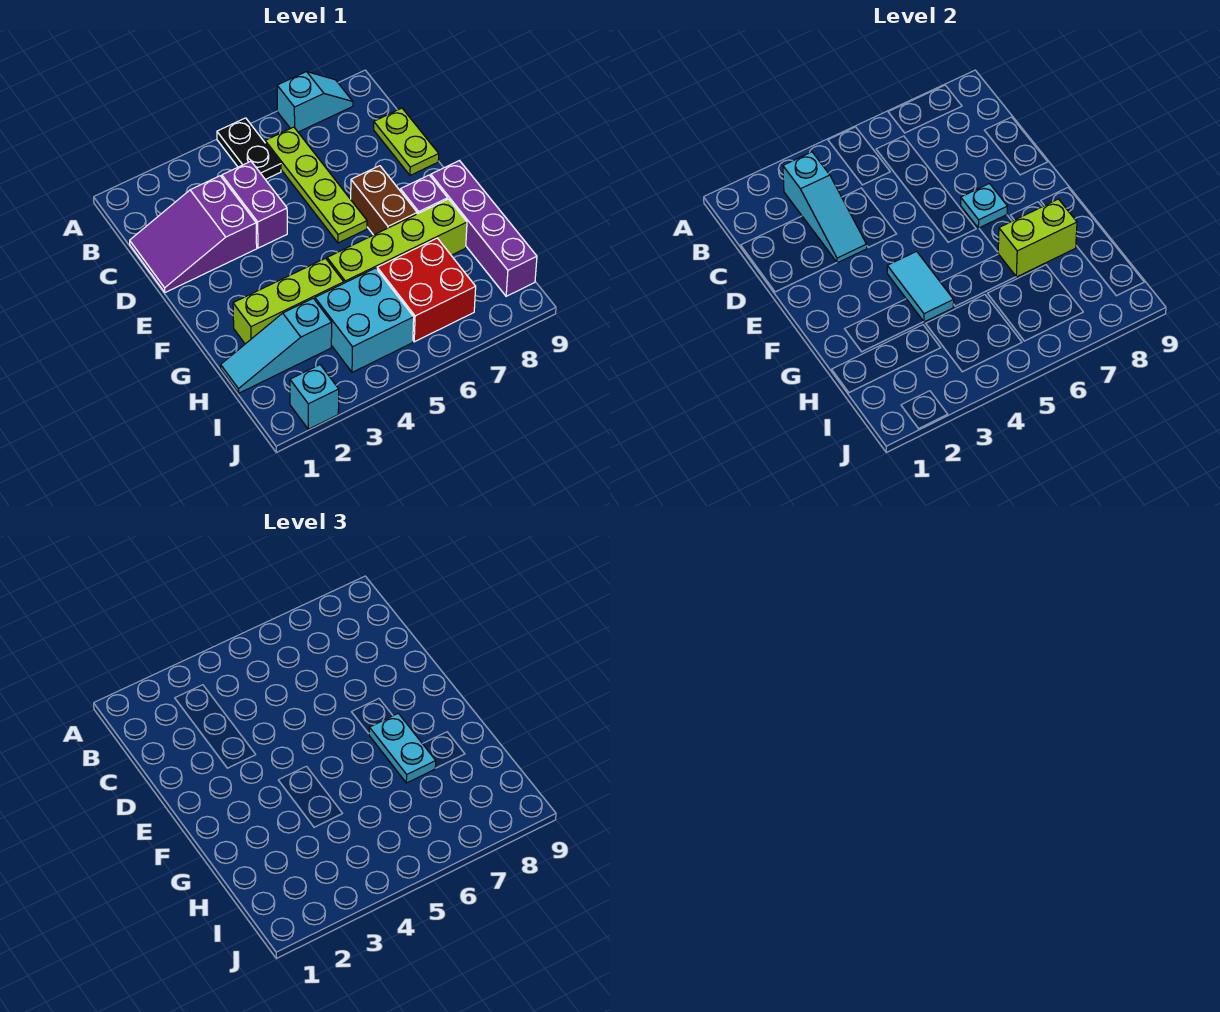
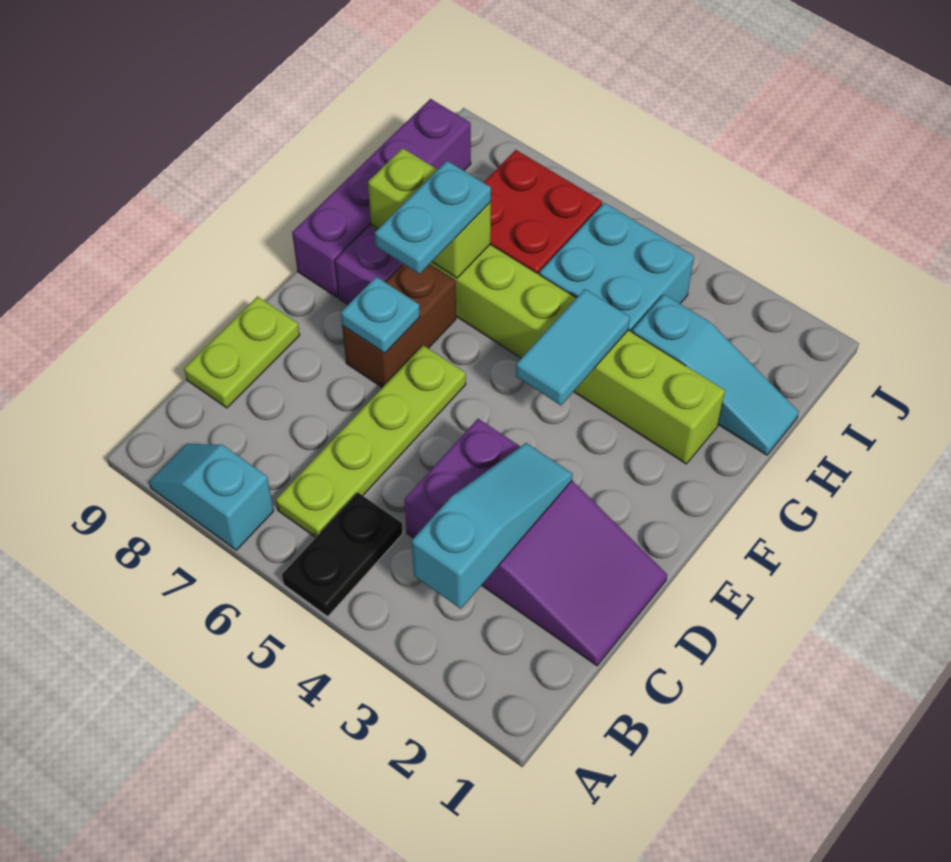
cyan 1x1 brick [290,365,339,429] -> none

